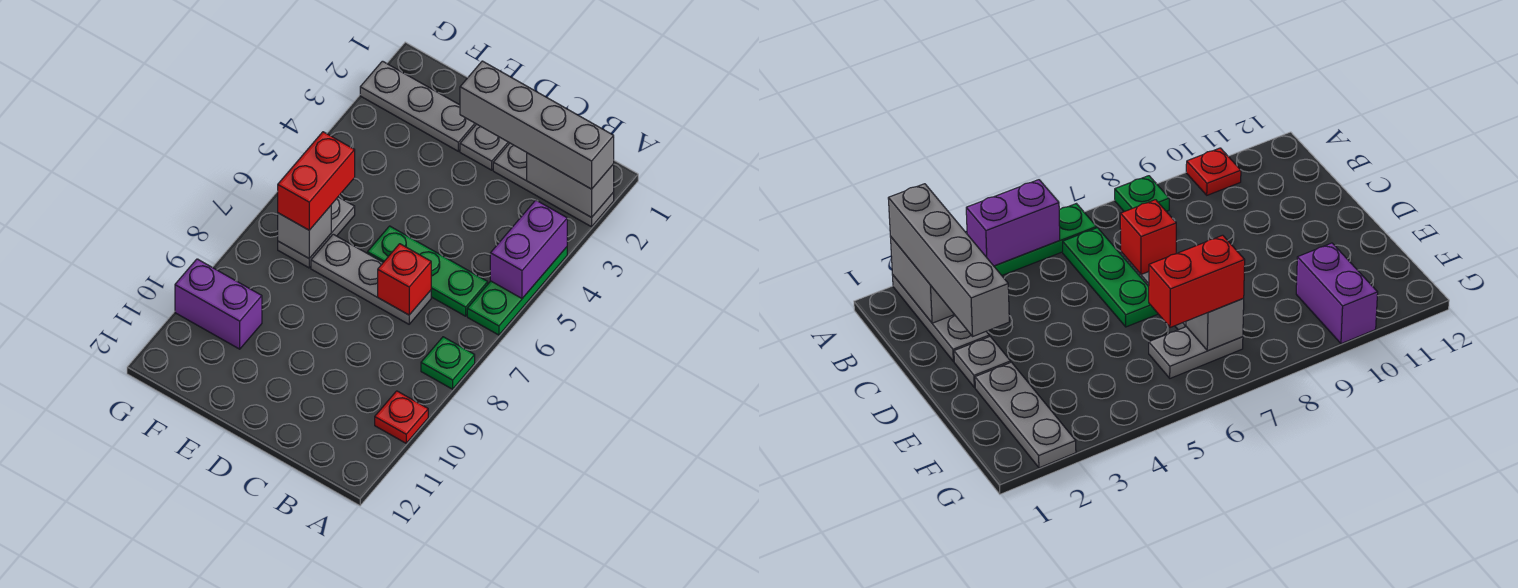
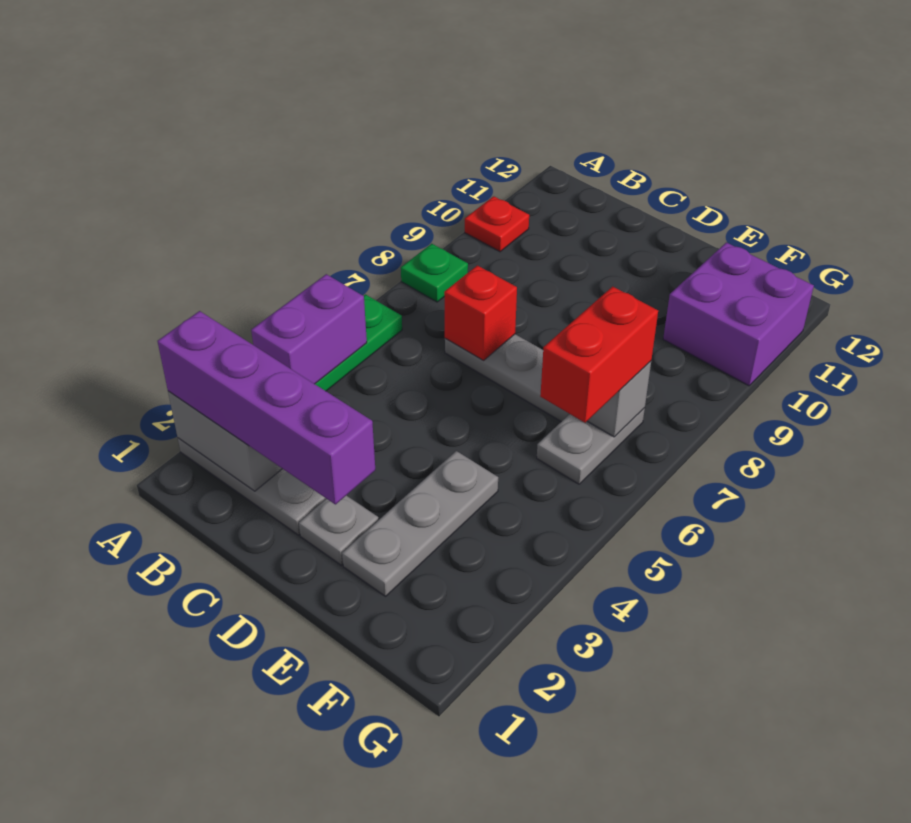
grey 1x4 brick [460,61,614,189] -> purple 1x4 brick [157,311,375,504]
green 1x3 plate [367,226,488,316] -> none
grey 1x3 plate [360,61,476,151] -> grey 1x3 plate turned to [342,451,498,596]
purple 1x2 brick [175,259,262,349] -> purple 2x2 brick [663,242,814,386]

